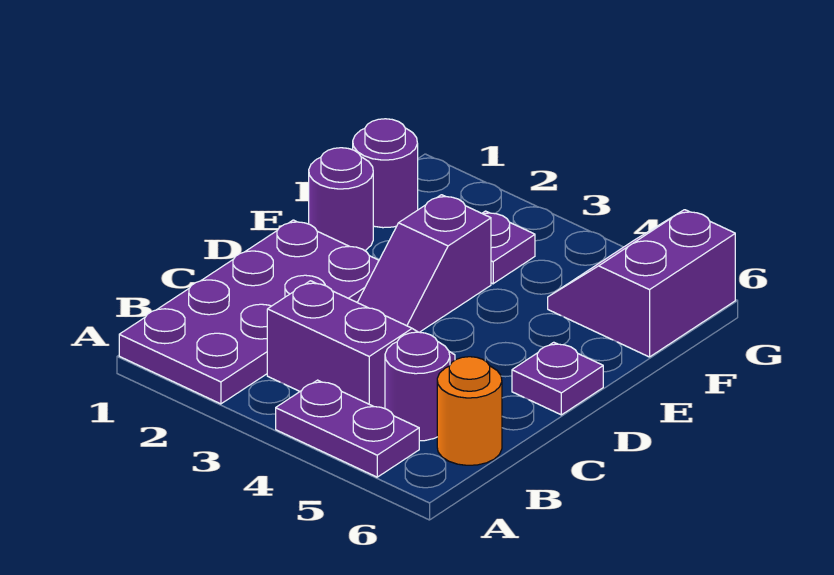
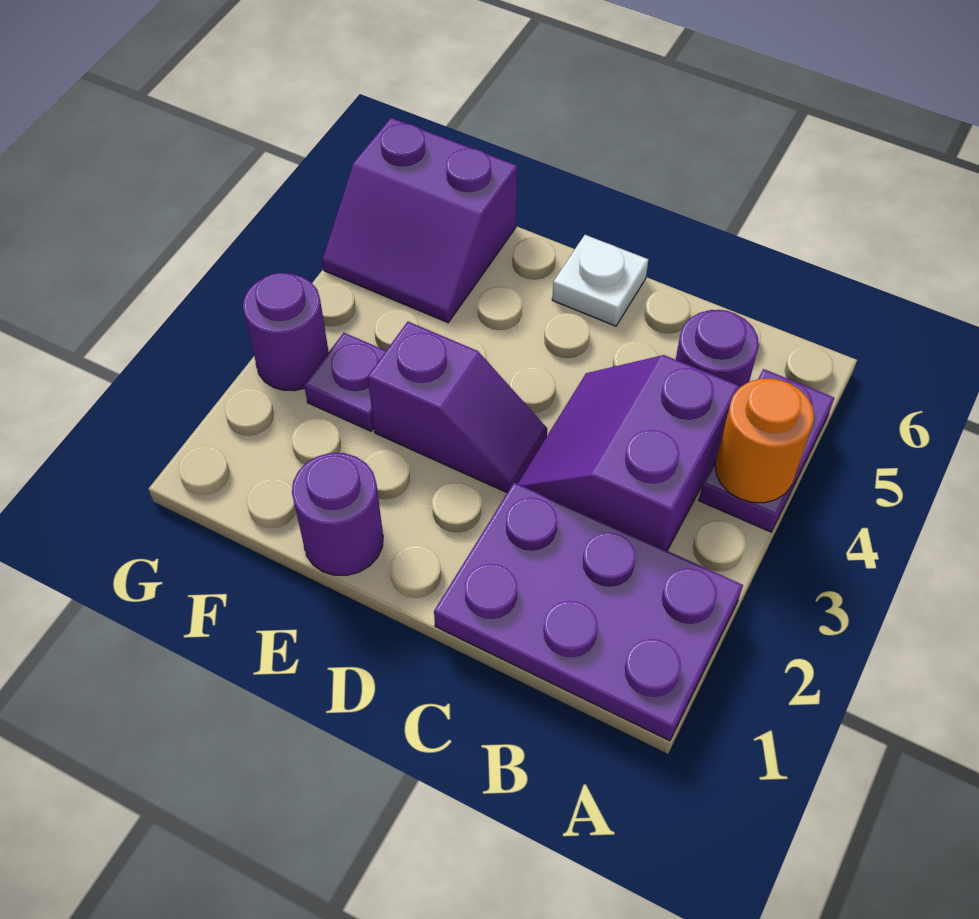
purple 2x4 plate [119,220,379,404] -> purple 2x3 plate [434,483,743,741]
orange 1x1 round brick [437,357,502,465] -> orange 1x1 round brick moved to [715,379,814,503]
purple 1x1 plate [512,342,603,415] -> white 1x1 plate [552,235,648,326]
purple 1x1 round brick [353,119,418,228] -> purple 1x1 round brick moved to [243,273,328,391]

